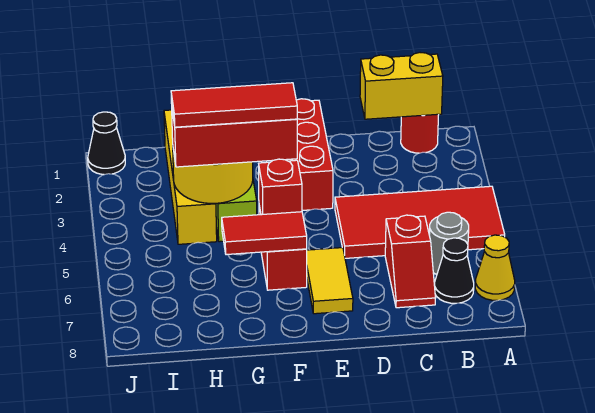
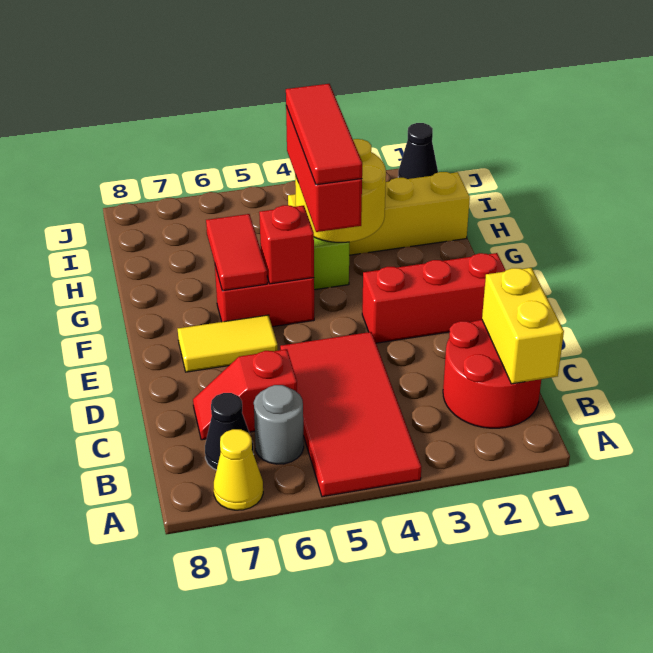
red 1x1 round brick [401,114,439,153] -> red 2x2 round brick [443,320,541,428]

